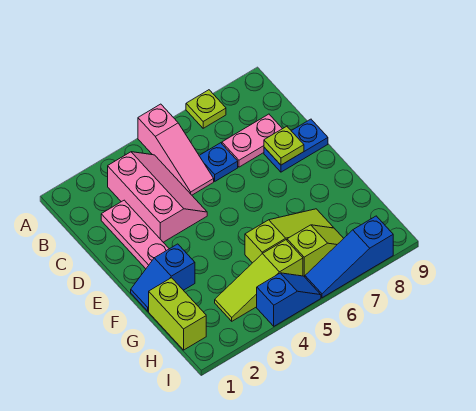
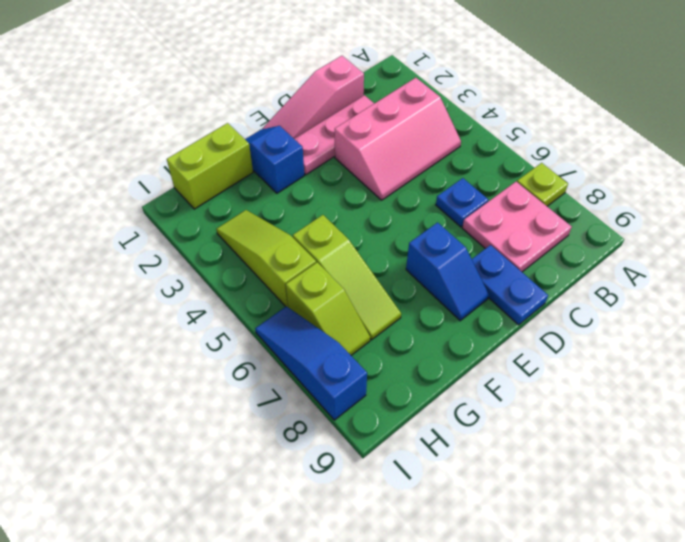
pink 1x3 slope [138,104,214,195] -> pink 1x3 slope moved to [262,56,364,139]
pink 1x2 plate [222,114,282,167] -> pink 2x2 plate [462,182,572,272]
lime 1x1 plate [264,126,304,165] -> none
blue 1x2 slope [257,273,321,326] -> blue 1x2 slope moved to [406,222,489,321]

